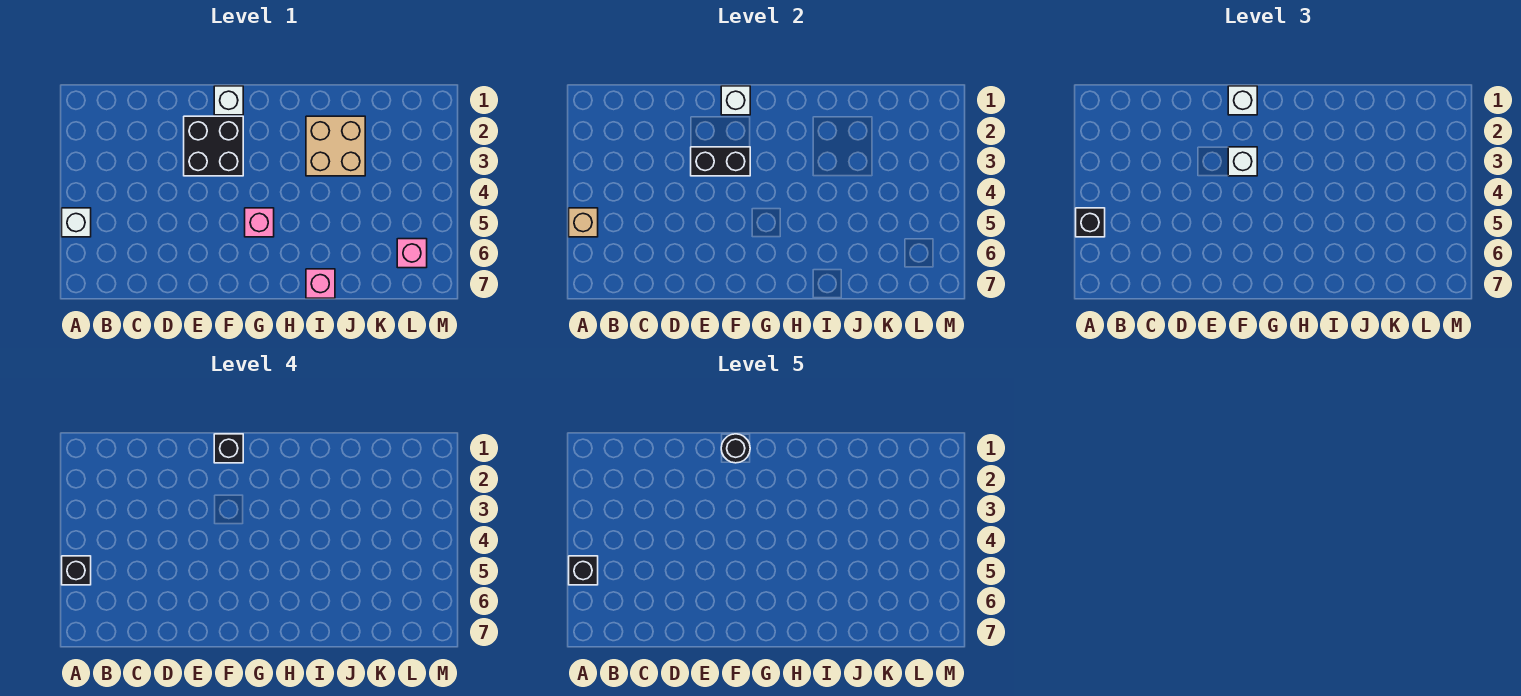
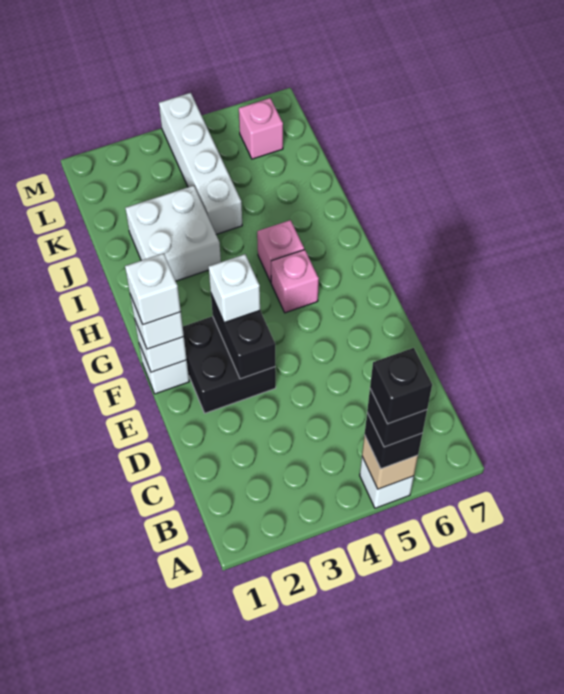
black 1x1 brick [214,434,243,463] -> white 1x1 brick [125,253,181,325]
black 1x1 round brick [721,434,750,463] -> none
tan 2x2 brick [306,116,365,176] -> white 2x2 brick [125,186,221,281]
pink 1x1 brick [306,269,335,298] -> pink 1x1 brick moved to [257,220,304,282]
none -> white 1x4 brick [159,93,242,234]

